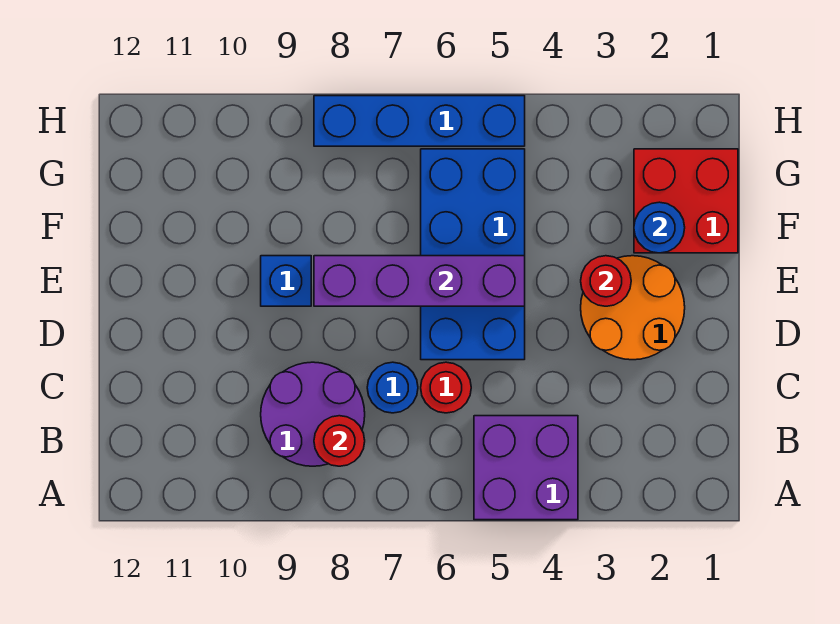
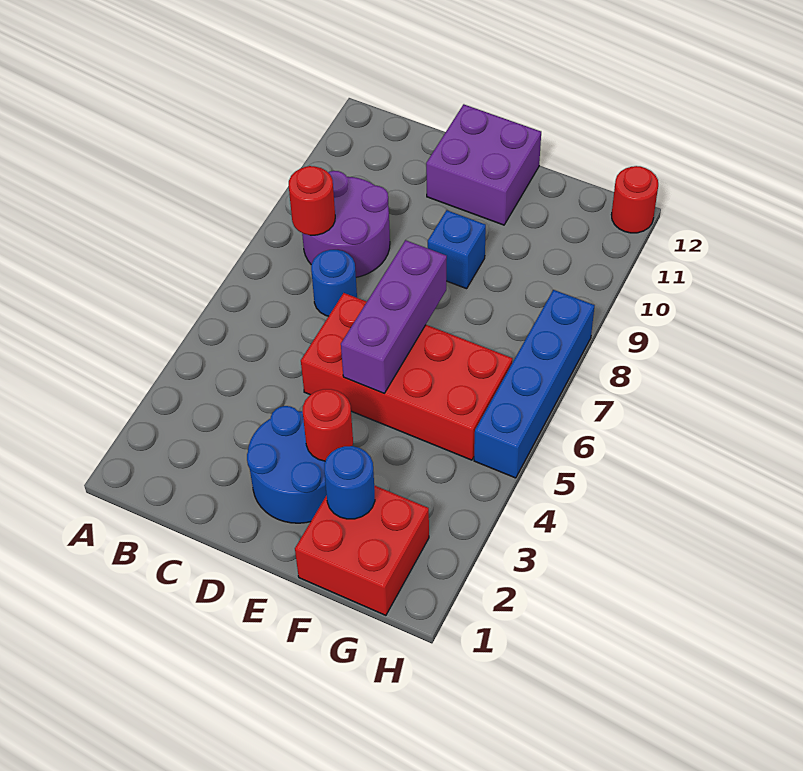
purple 2x2 brick [474,416,578,520] -> purple 2x2 brick moved to [426,104,541,225]
red 1x1 round brick [421,362,471,413] -> red 1x1 round brick moved to [611,166,658,233]
orange 2x2 round brick [581,256,685,360] -> blue 2x2 round brick [247,406,327,523]
blue 2x4 brick [421,149,525,360] -> red 2x4 brick [301,293,512,460]
purple 1x4 brick [314,256,525,306] -> purple 1x3 brick [341,240,447,393]

